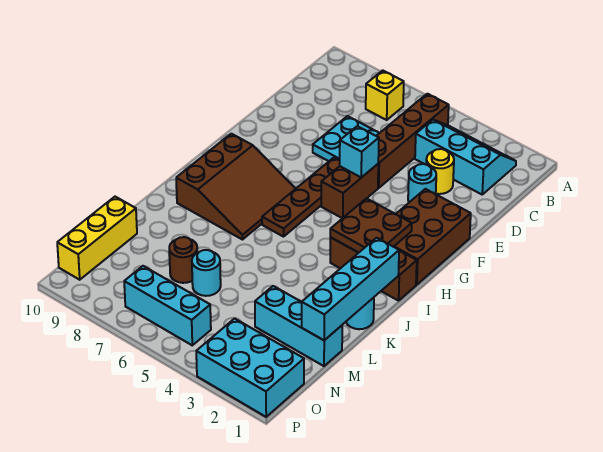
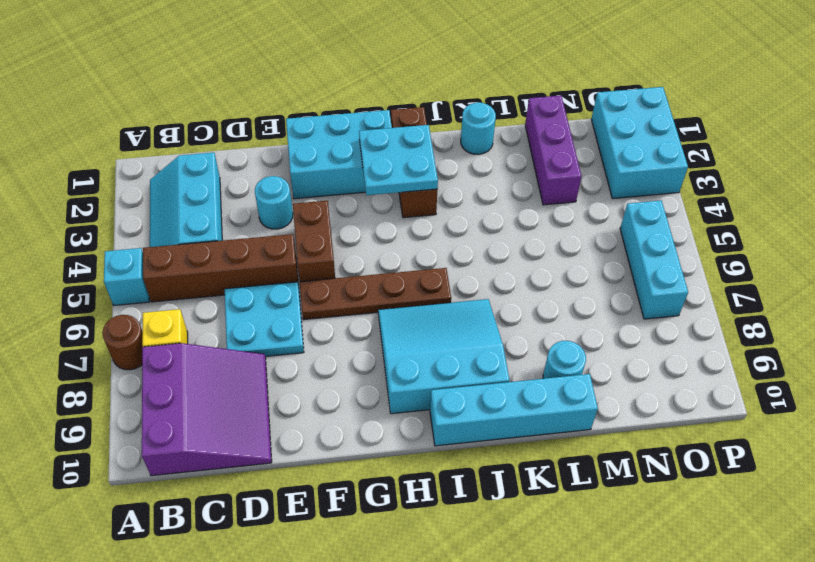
none -> purple 3x3 slope [142,343,272,476]
yellow 1x1 round brick [426,149,454,194] -> none
brown 2x3 brick [394,189,471,285] -> cyan 2x3 brick [286,110,392,199]
brown 1x2 brick [321,164,378,218] -> brown 1x2 brick turned to [293,201,335,282]
cyan 1x1 brick [340,126,379,177] -> cyan 1x1 brick moved to [104,248,149,305]
brown 2x2 plate [330,198,412,253] -> cyan 2x2 plate [359,125,438,195]
brown 3x3 slope [176,134,295,240] -> cyan 3x3 slope [378,299,510,414]
cyan 1x4 brick [302,238,399,340] -> cyan 1x4 brick moved to [430,374,598,446]
cyan 1x3 brick [255,286,342,366] -> purple 1x3 brick [525,95,582,205]
cyan 1x1 round brick [192,250,221,296] -> cyan 1x1 round brick moved to [543,341,586,379]
brown 1x1 round brick [169,237,198,283] -> brown 1x1 round brick moved to [102,315,143,370]
yellow 1x3 brick [57,197,137,280] -> none

